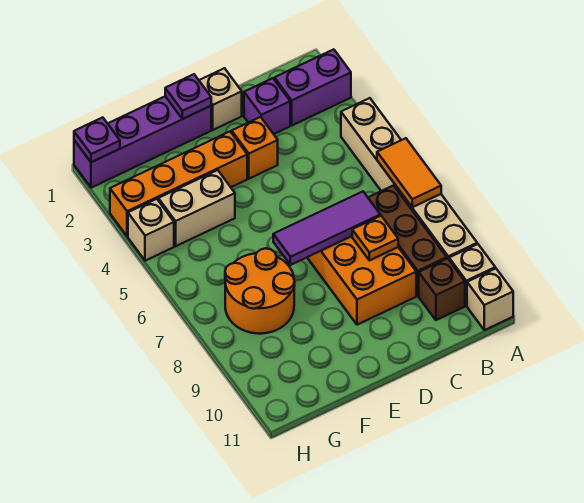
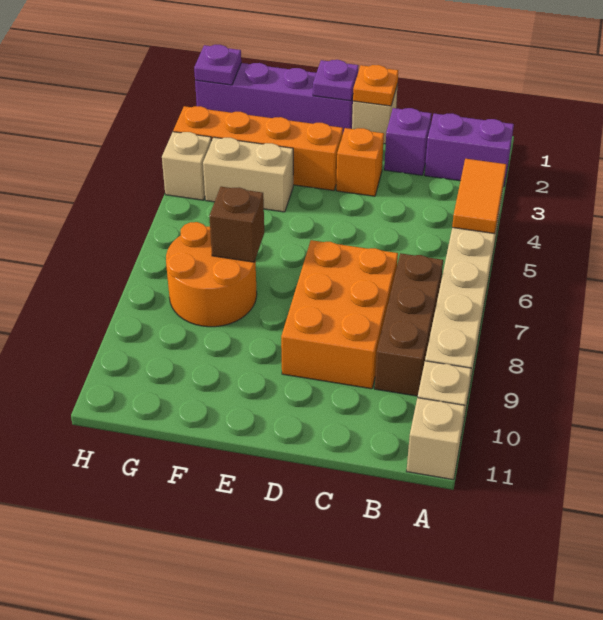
orange 1x2 tile [377,138,441,207] -> orange 1x2 tile moved to [452,159,506,234]
brown 1x1 brick [419,259,465,320] -> brown 1x1 brick moved to [209,187,264,262]
purple 1x3 tile [273,192,380,265] -> none
orange 1x1 plate [352,216,398,260] -> orange 1x1 plate moved to [353,65,398,106]

